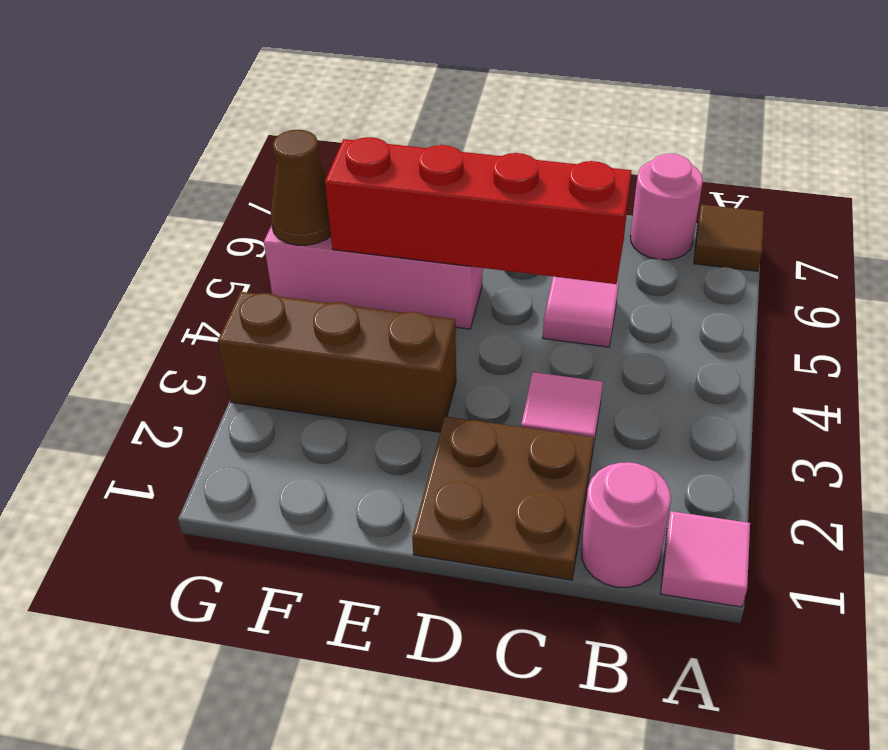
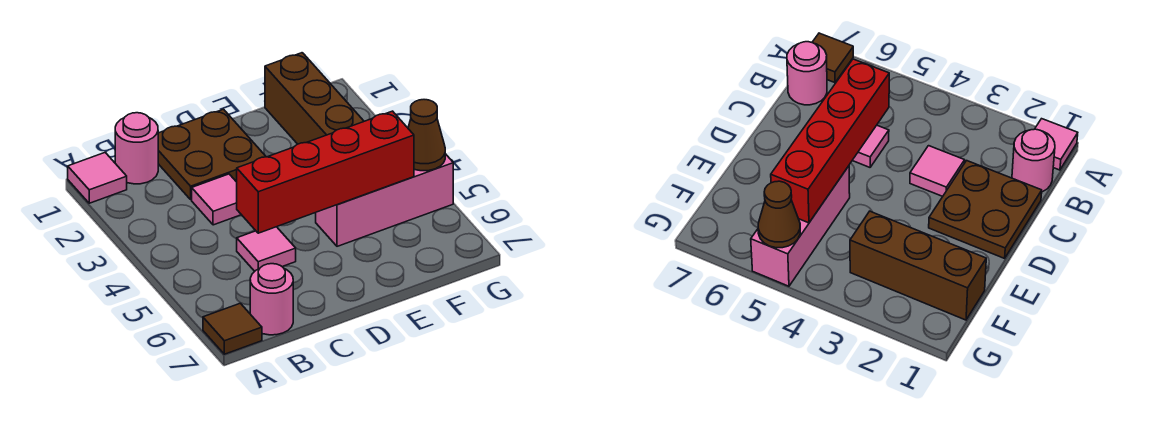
brown 1x3 brick [218,292,456,432] -> brown 1x3 brick turned to [265,53,364,144]

